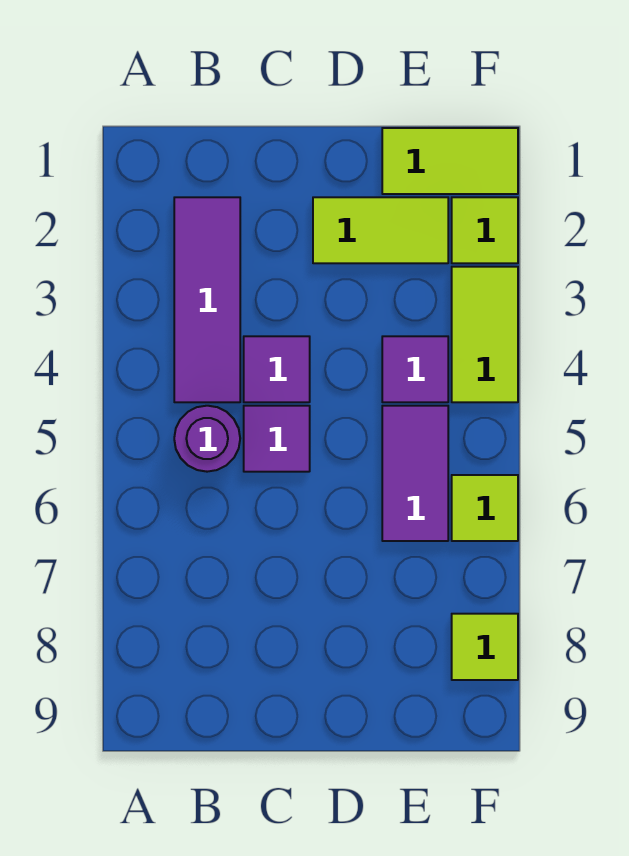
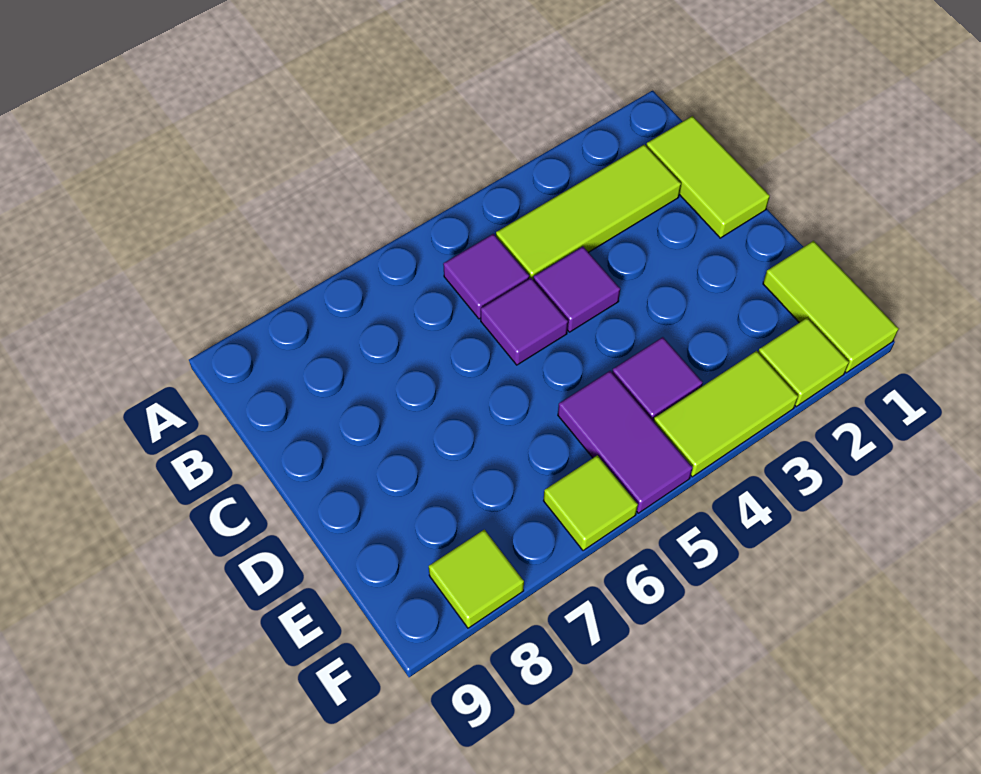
purple 1x3 tile [174,197,240,402] -> lime 1x3 tile [496,144,681,279]
purple 1x1 round brick [174,406,240,472] -> purple 1x1 tile [443,234,529,319]
lime 1x2 tile [313,197,448,263] -> lime 1x2 tile moved to [646,116,770,238]
purple 1x2 tile [382,406,448,541] -> purple 1x2 tile turned to [558,371,693,513]

